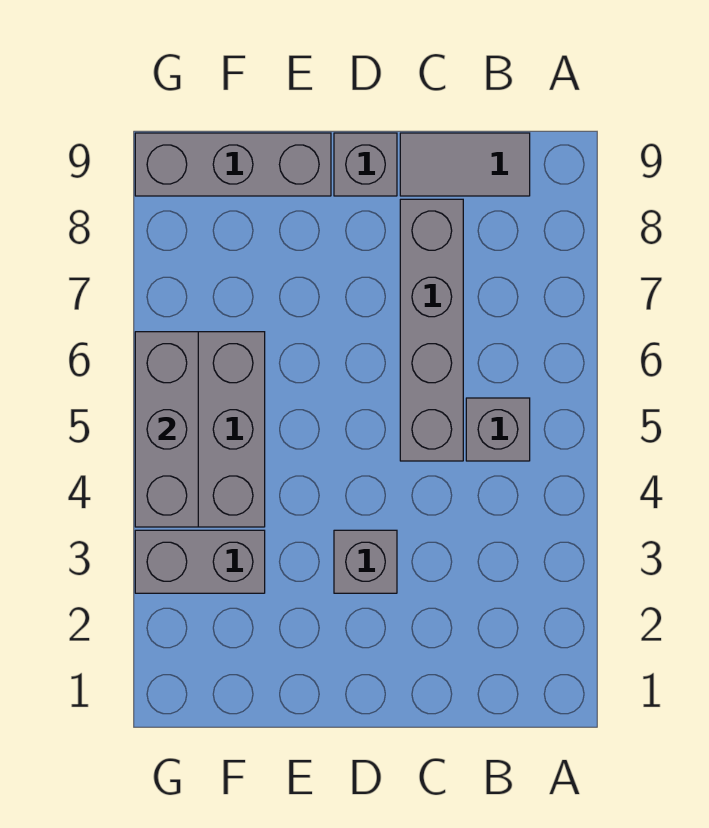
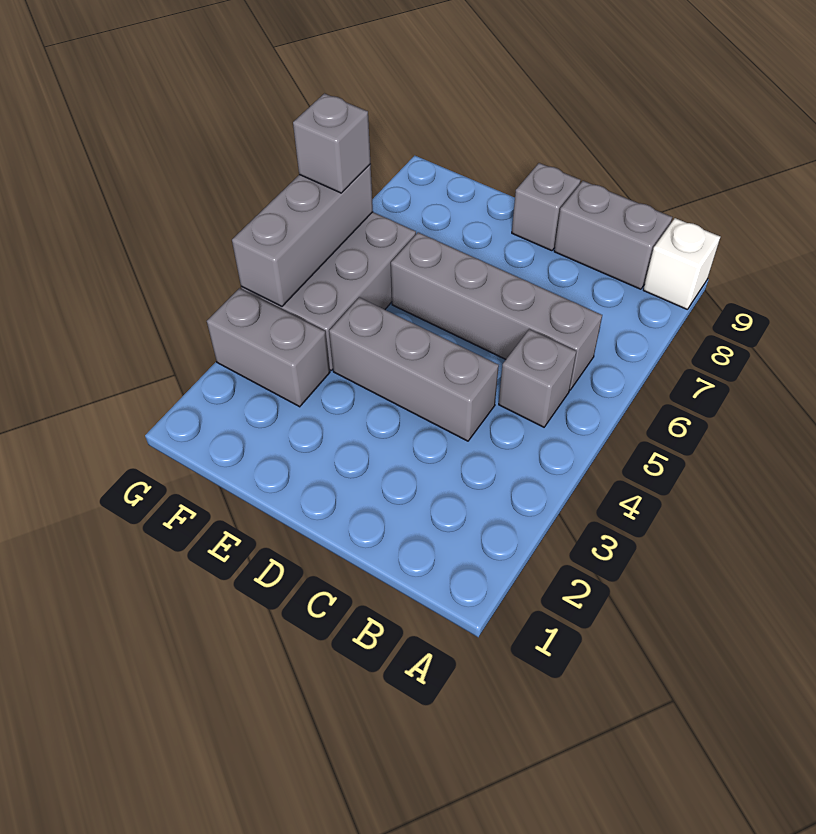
none -> white 1x1 brick [643,218,720,309]
grey 1x2 tile [400,133,530,196] -> grey 1x2 brick [554,181,672,289]
grey 1x4 brick [400,199,463,461] -> grey 1x4 brick turned to [391,232,602,390]
grey 1x1 brick [334,530,397,593] -> grey 1x1 brick moved to [293,94,370,193]
grey 1x3 brick [135,133,331,196] -> grey 1x3 brick moved to [329,297,499,441]

